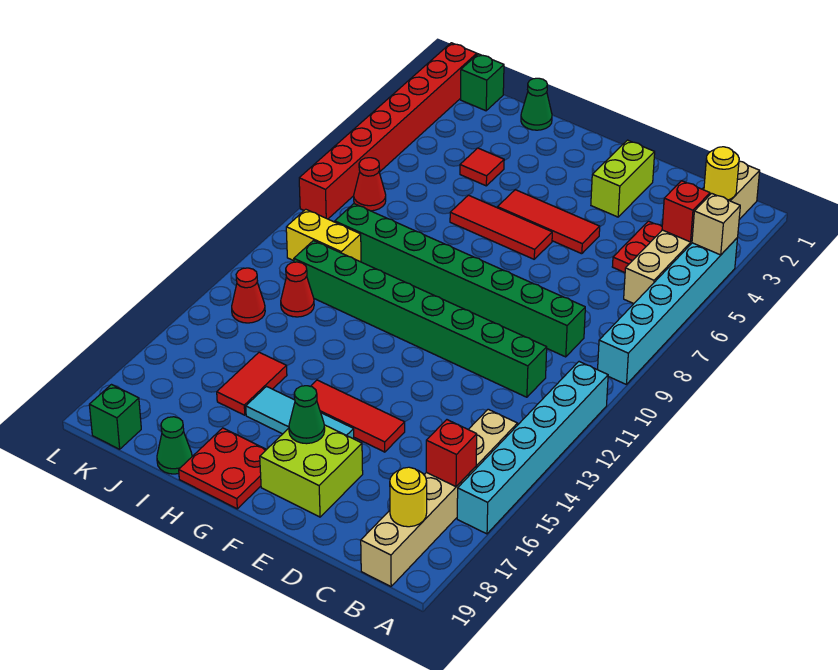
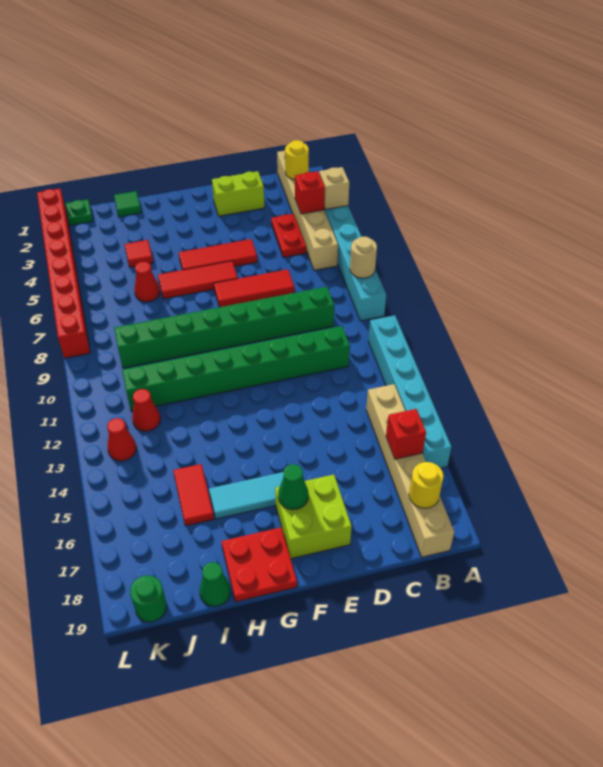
none -> tan 1x1 round brick [350,237,377,278]
lime 1x2 brick [591,140,655,217] -> lime 1x2 brick turned to [212,171,264,216]
red 1x3 tile [311,380,405,452] -> red 1x3 tile moved to [214,269,294,307]
green 1x1 cone [521,78,552,130] -> green 1x1 tile [114,191,141,217]
yellow 1x2 brick [286,209,361,262] -> none
green 1x1 brick [461,54,504,111] -> green 1x1 plate [66,199,93,225]
red 1x1 cone [354,158,386,211] -> red 1x1 cone moved to [135,262,160,302]
green 1x1 brick [89,385,141,449] -> green 1x1 round brick [130,575,167,622]

